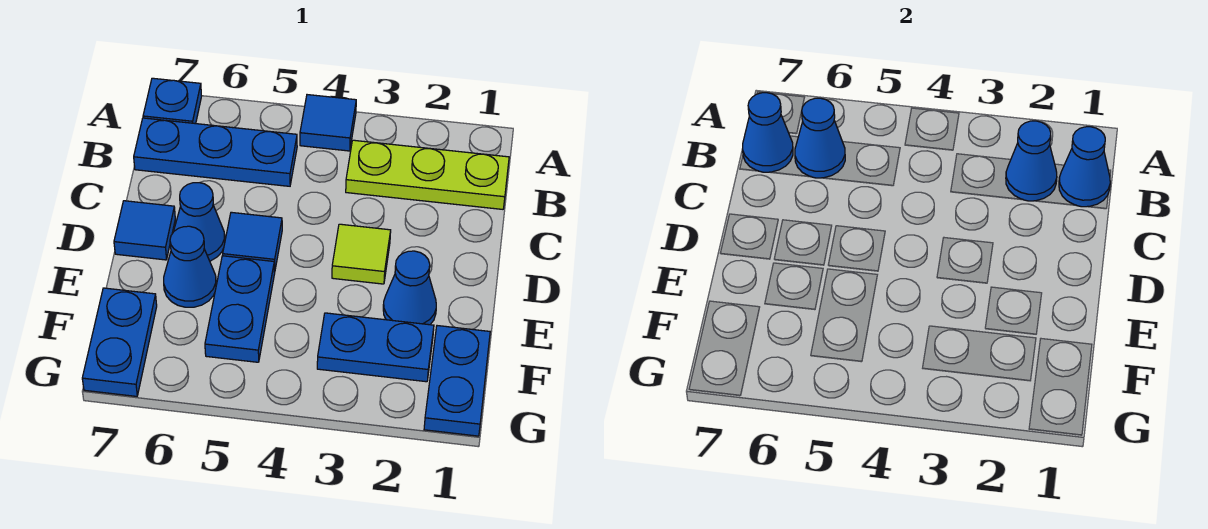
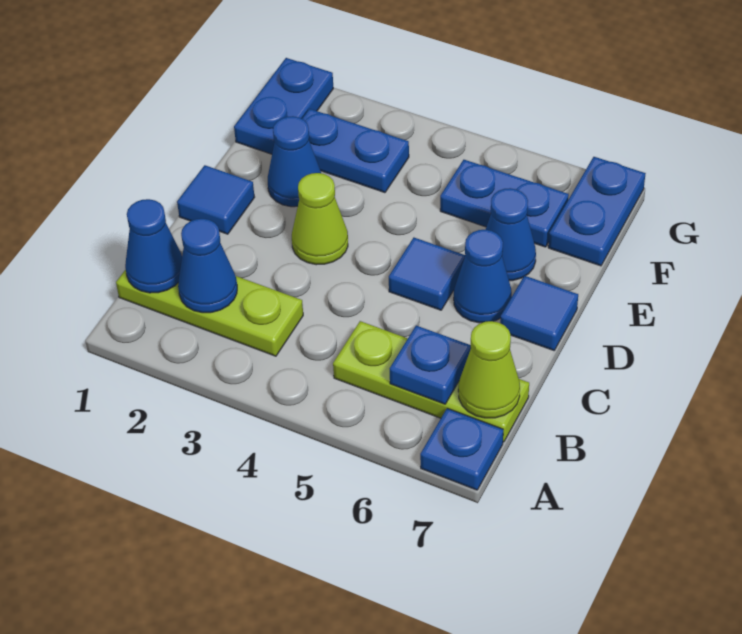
blue 1x1 tile [300,95,356,151] -> blue 1x1 tile moved to [177,165,255,234]
blue 1x3 plate [134,118,297,186] -> lime 1x3 plate [333,321,529,442]
blue 1x1 cone [795,98,845,178] -> blue 1x1 plate [390,326,471,404]
blue 1x1 cone [743,93,793,172] -> lime 1x1 cone [458,321,520,418]
lime 1x1 tile [332,224,391,284] -> lime 1x1 cone [292,173,348,265]
blue 1x2 plate [205,256,275,362] -> blue 1x2 plate turned to [440,160,569,247]

